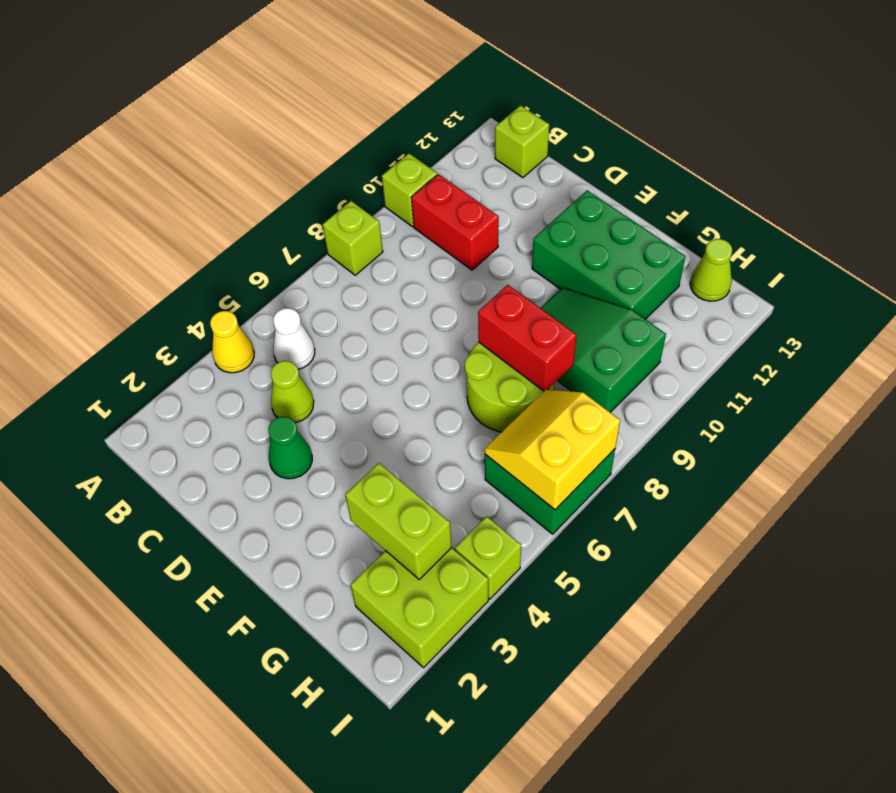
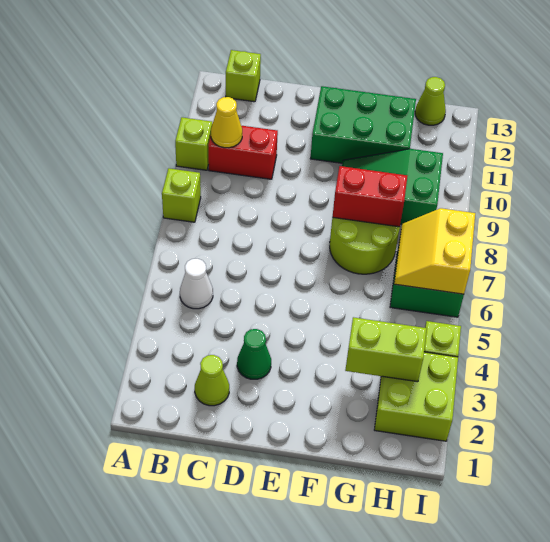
yellow 1x1 cone [210,311,254,373] -> yellow 1x1 cone moved to [211,97,242,148]
lime 1x1 cone [271,361,314,423] -> lime 1x1 cone moved to [195,355,229,406]

